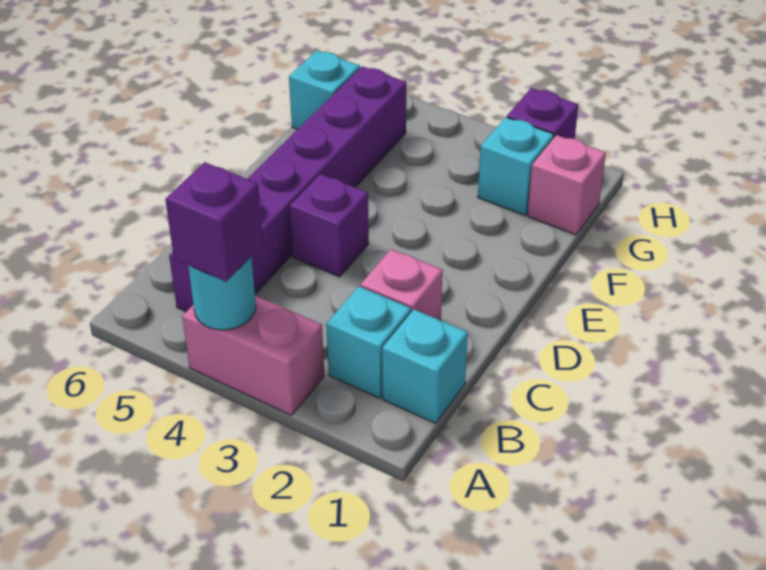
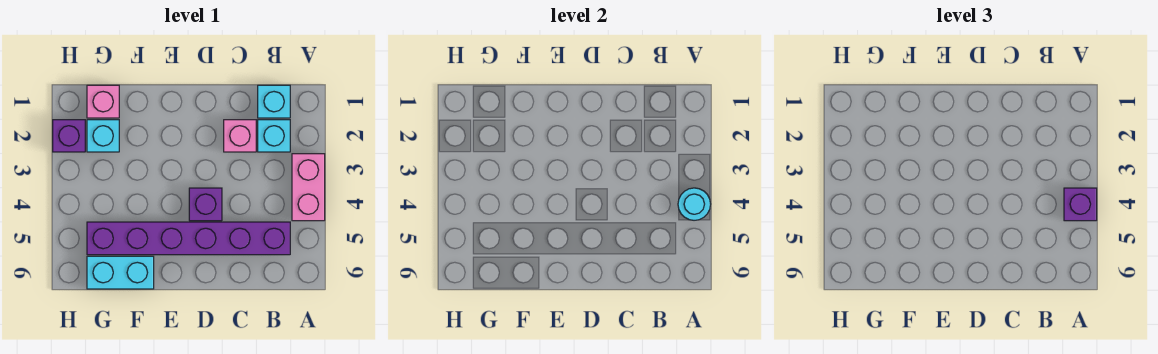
cyan 1x1 brick [289,50,360,129] -> cyan 1x2 brick [87,256,154,289]

